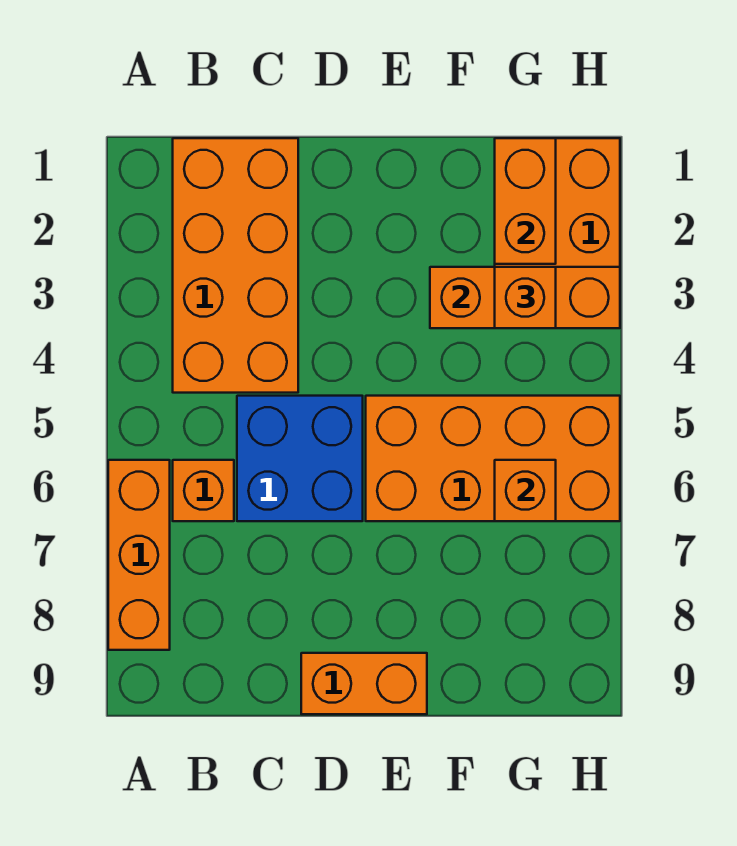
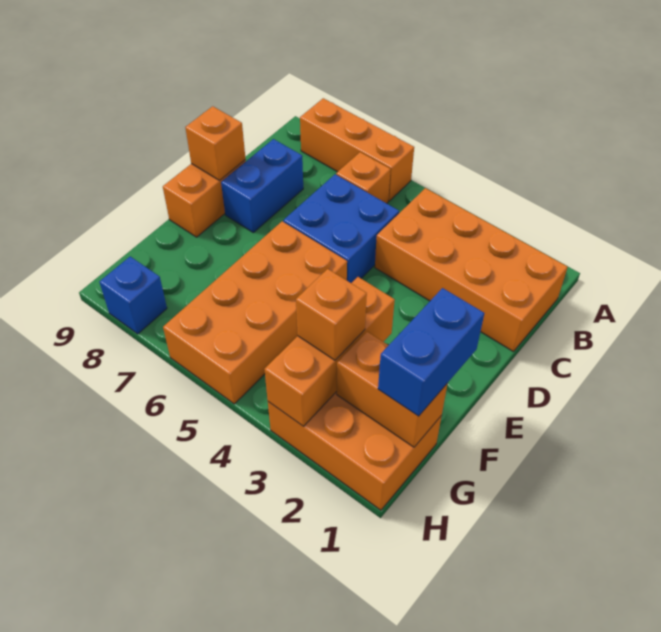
none -> blue 1x2 brick [221,139,303,232]
none -> blue 1x2 brick [378,288,484,416]
orange 1x1 brick [495,460,556,521] -> orange 1x1 brick moved to [185,106,246,180]
none -> blue 1x1 brick [99,257,167,334]

